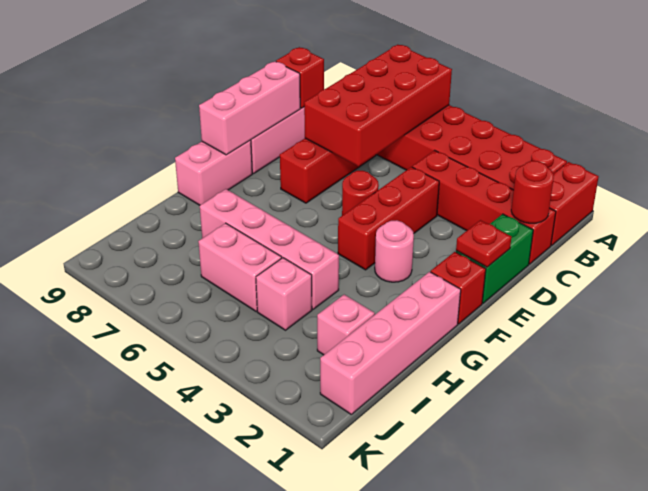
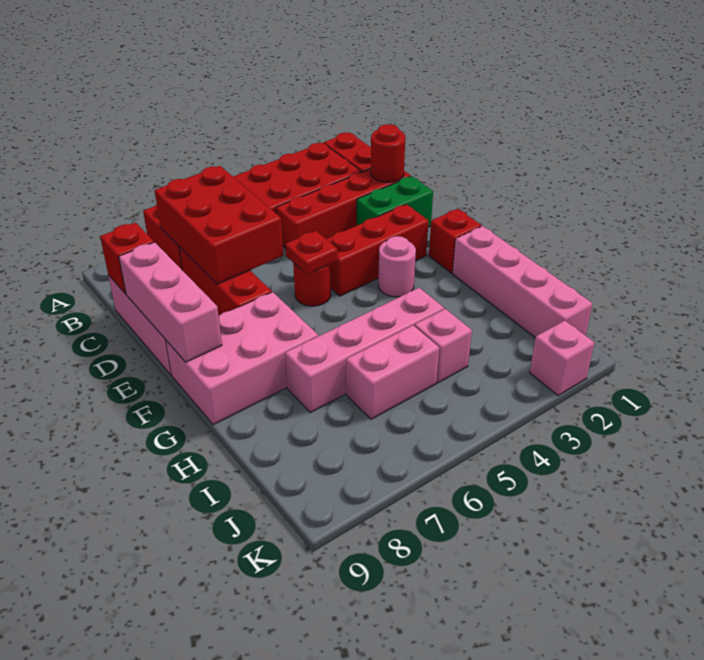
red 2x4 brick [304,45,452,166] -> red 2x3 brick [155,166,283,284]
green 1x2 brick [456,214,533,303] -> green 1x2 brick turned to [357,176,433,227]
red 1x3 brick [338,167,439,270] -> red 1x3 brick turned to [327,204,429,296]
red 1x1 plate [456,220,511,267] -> red 1x1 plate moved to [285,231,338,274]
pink 1x2 brick [175,140,252,205] -> pink 2x3 brick [166,292,318,425]
pink 1x1 brick [317,295,375,355] -> pink 1x1 brick moved to [530,320,594,395]

